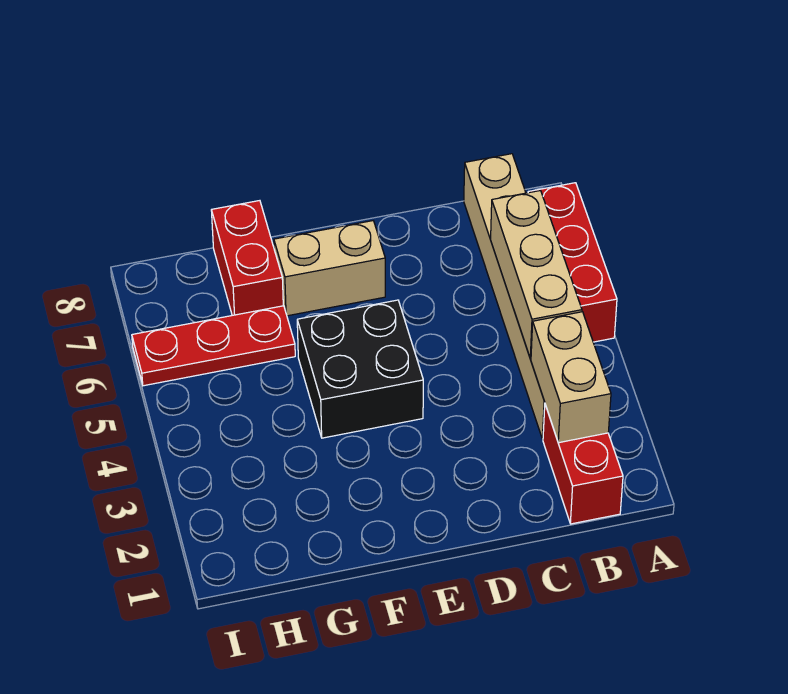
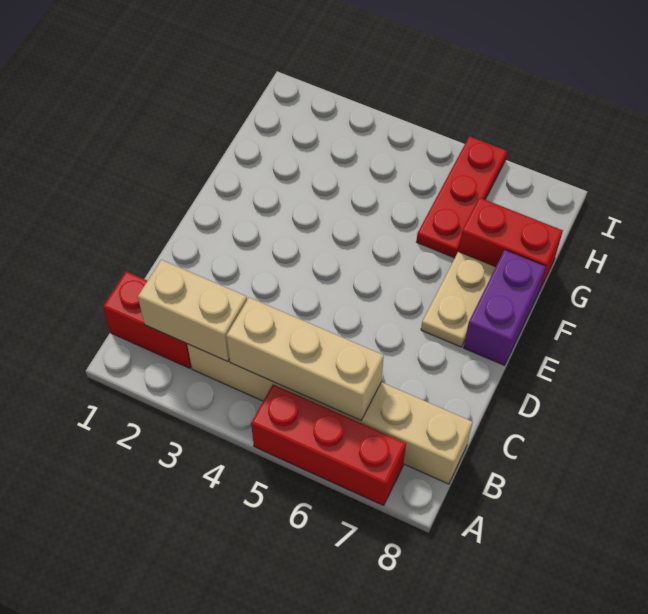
black 2x2 brick [297,300,423,438] -> none
tan 1x2 brick [274,221,385,316] -> tan 1x2 plate [421,252,496,347]
none -> purple 1x2 brick [464,250,546,365]

